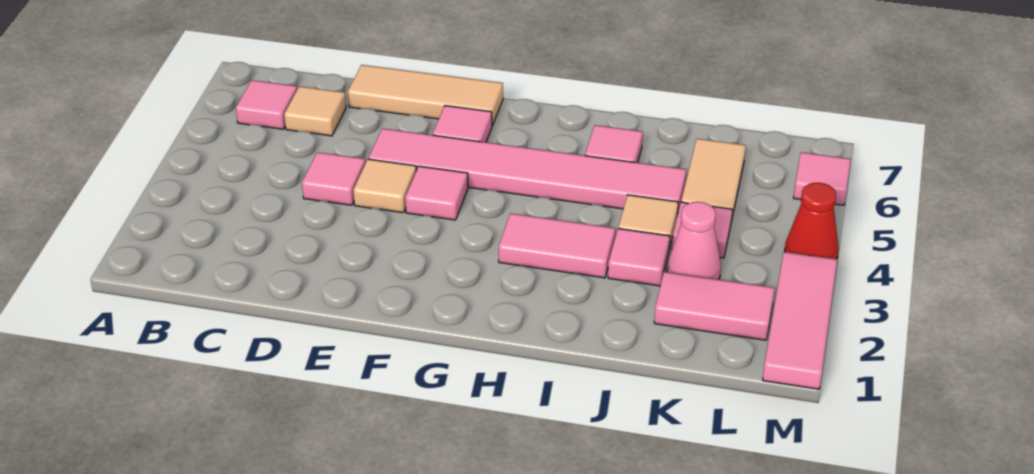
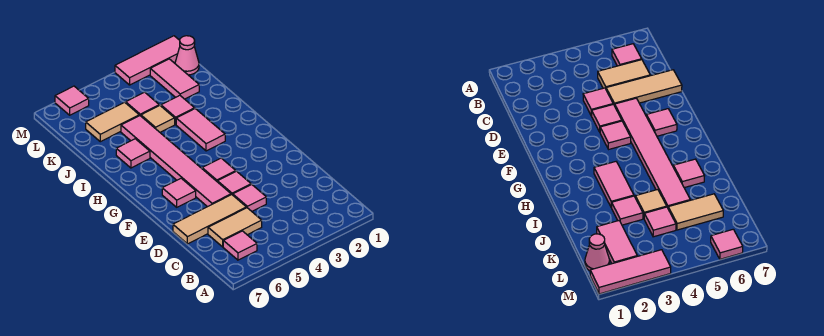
tan 1x1 tile [284,86,346,136] -> tan 1x2 tile [208,208,262,247]
tan 1x3 tile [348,65,503,126] -> tan 1x3 tile turned to [173,195,246,244]
tan 1x1 tile [353,159,416,213] -> pink 1x1 tile [218,171,251,195]
pink 1x1 cone [667,202,721,280] -> pink 1x1 cone moved to [175,36,199,75]
red 1x1 cone [785,183,839,259] -> none

